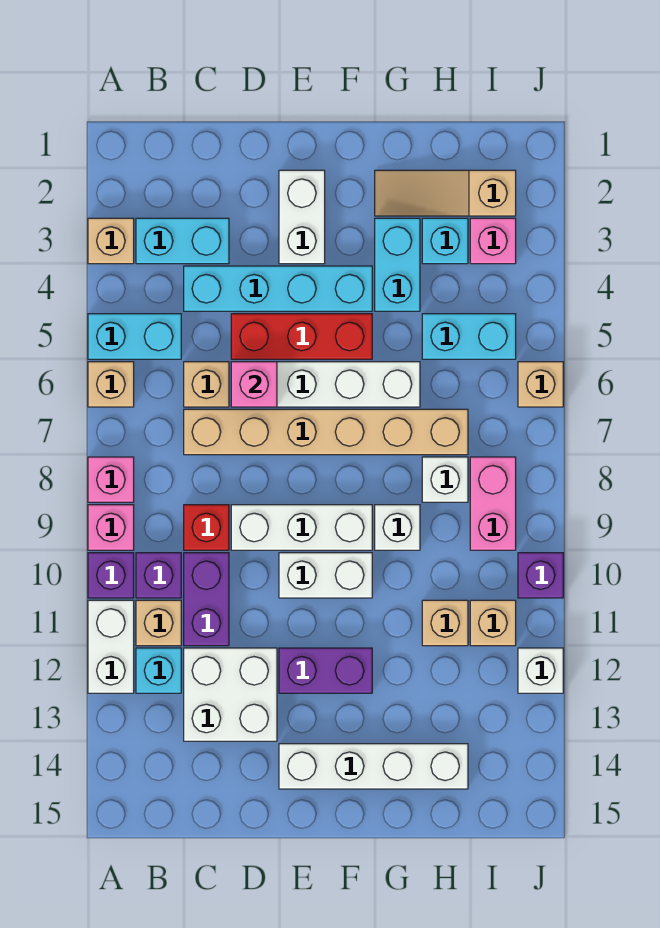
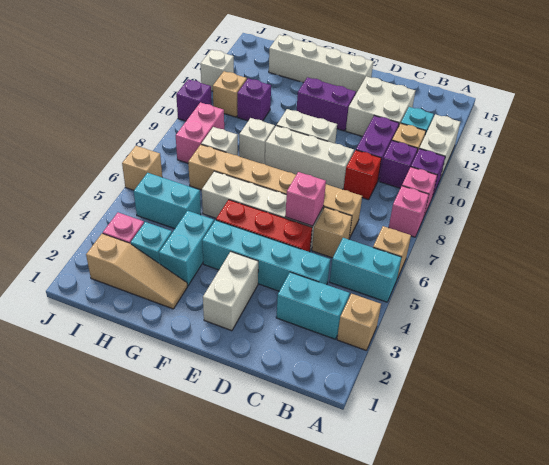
tan 1x1 brick [422,600,468,646] -> purple 1x1 brick [237,78,271,121]

